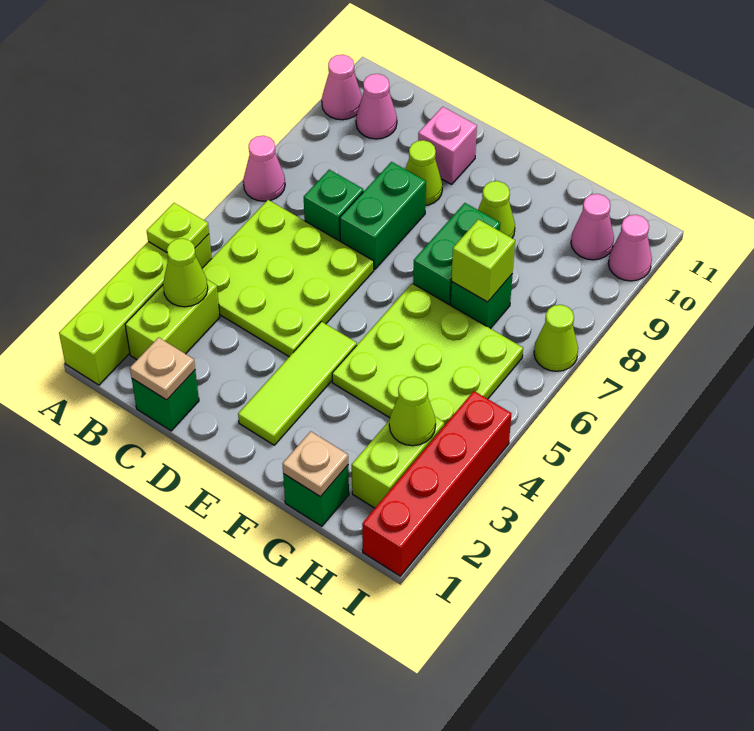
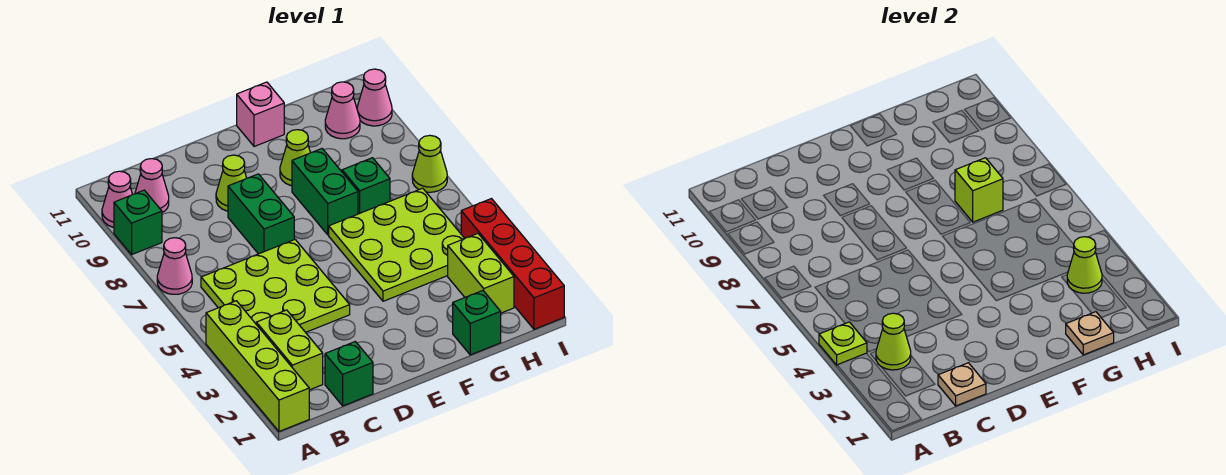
green 1x1 brick [304,170,363,241] -> green 1x1 brick moved to [114,190,162,254]
pink 1x1 brick [418,107,477,184] -> pink 1x1 brick moved to [237,82,284,147]
lime 1x3 tile [238,322,357,445] -> none

